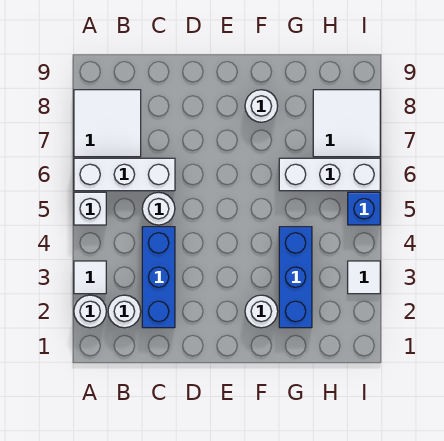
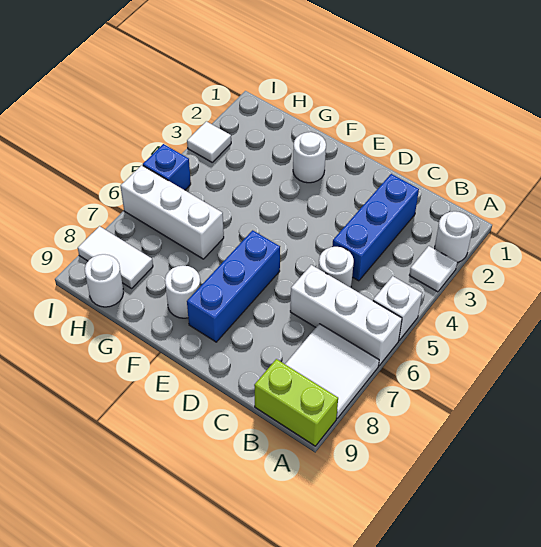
none -> lime 1x2 brick [254,359,338,446]
white 1x1 round brick [108,295,141,328] -> white 1x1 round brick moved to [85,254,124,307]
blue 1x3 brick [279,227,312,328] -> blue 1x3 brick moved to [187,230,280,342]
white 2x2 tile [313,90,380,157] -> white 1x2 tile [78,226,153,288]

